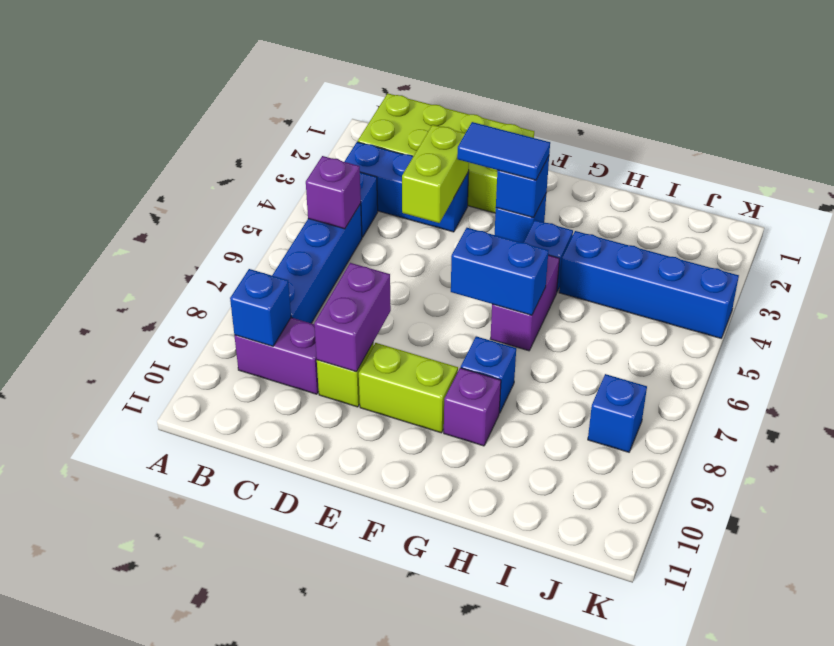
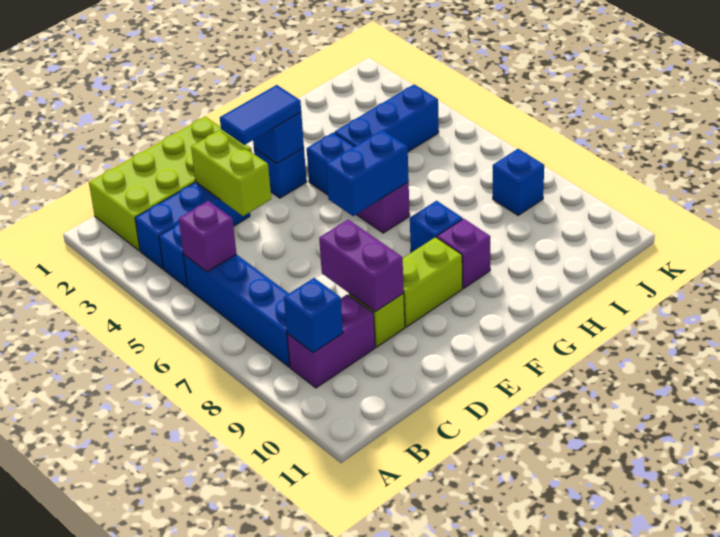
blue 1x4 brick [559,231,739,338] -> blue 1x3 brick [335,84,439,152]

